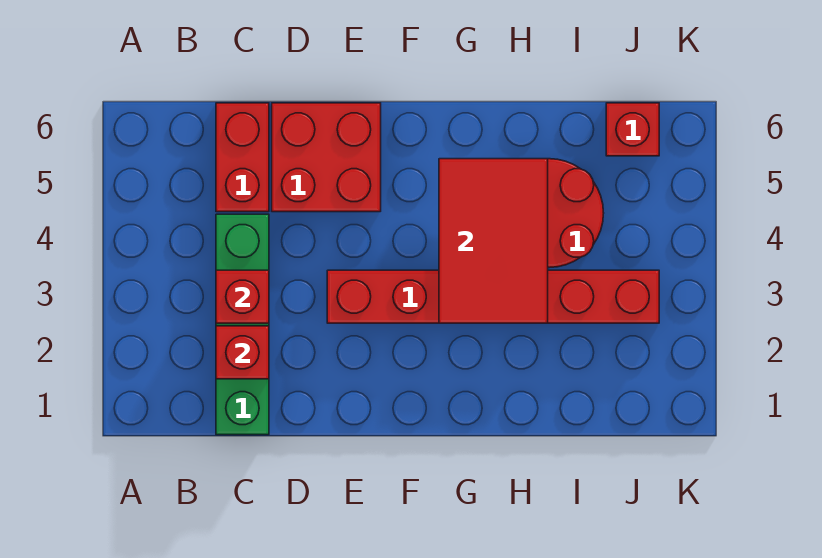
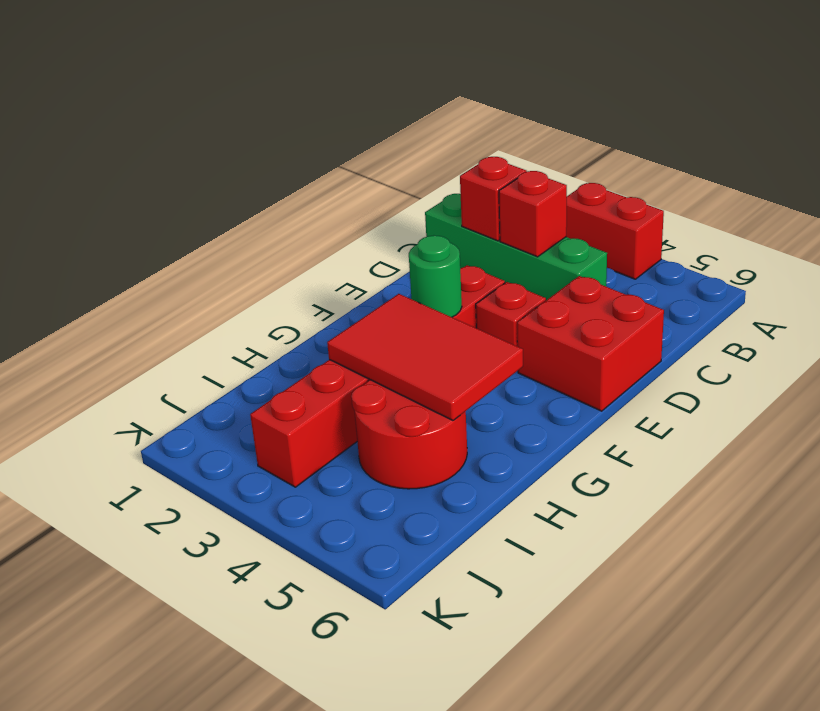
red 1x2 brick [216,103,269,212] -> red 1x2 brick moved to [566,183,664,279]
none -> green 1x1 round brick [409,235,462,317]
red 1x1 brick [606,103,659,156] -> red 1x1 brick moved to [476,282,546,347]

